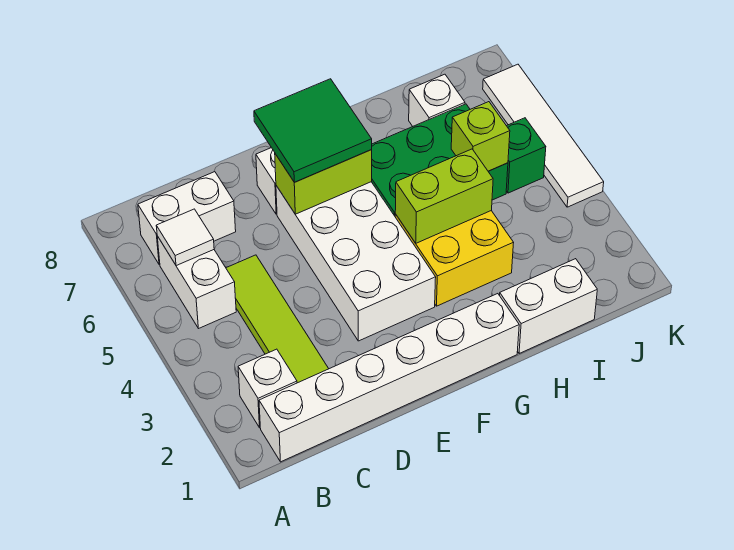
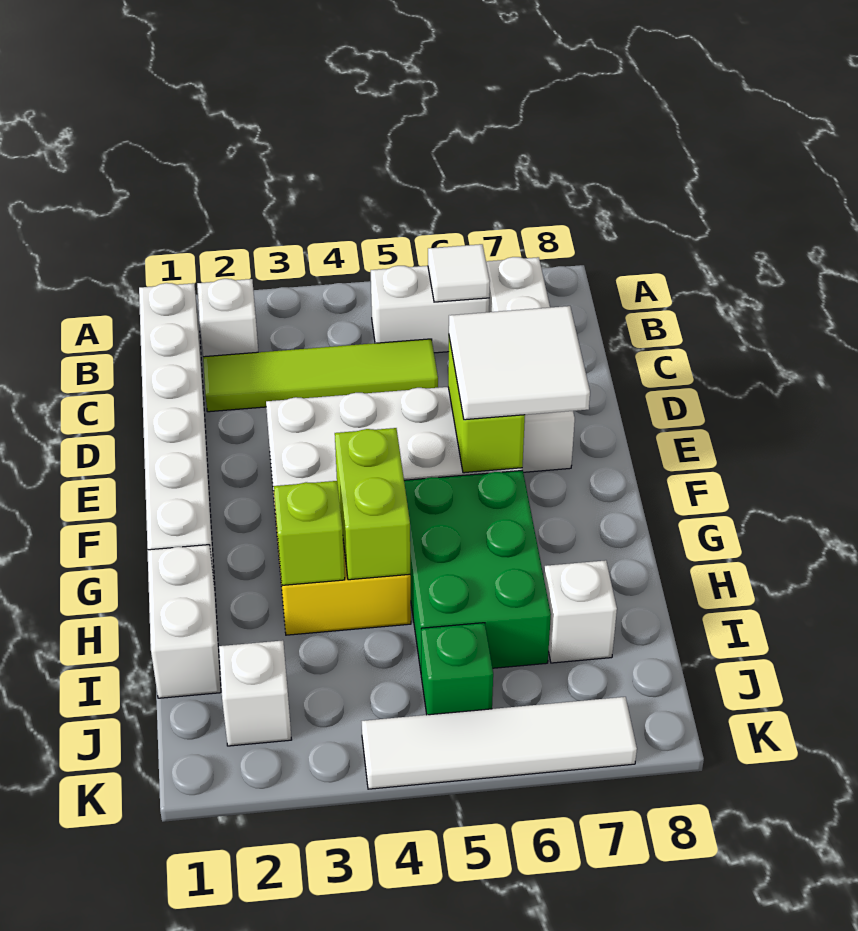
green 2x2 tile [254,79,372,182] -> white 2x2 tile [449,306,590,420]
lime 1x1 brick [451,102,510,171] -> lime 1x1 brick moved to [274,481,345,585]
none -> white 1x1 brick [219,640,292,746]

